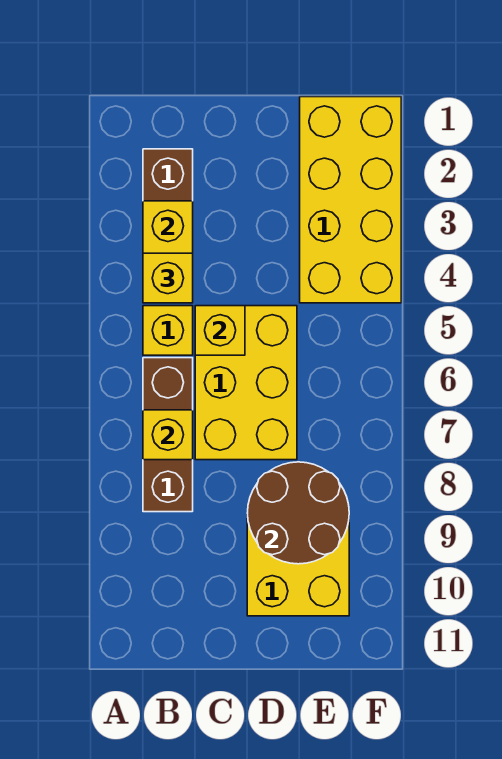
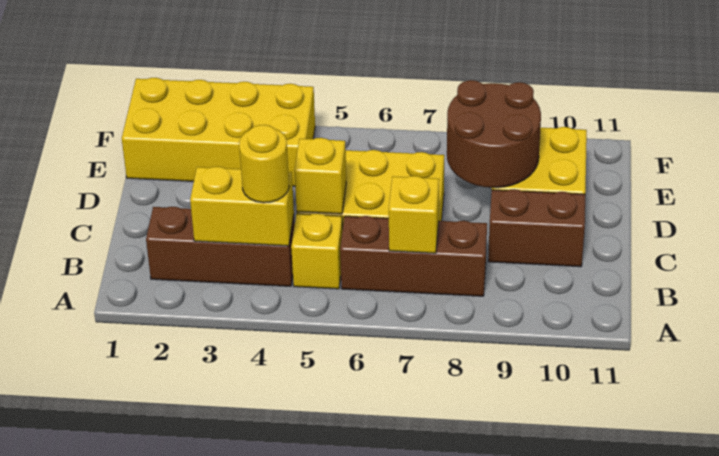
yellow 1x1 brick [143,253,193,303] -> yellow 1x1 round brick [239,125,289,203]
none -> brown 1x2 brick [488,189,585,267]

